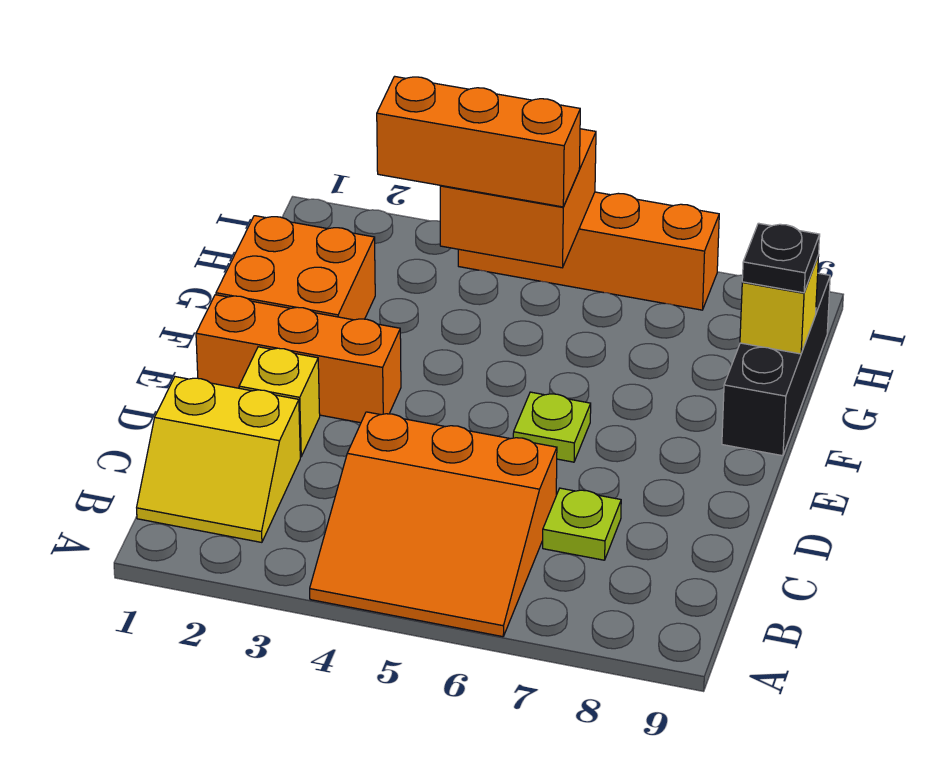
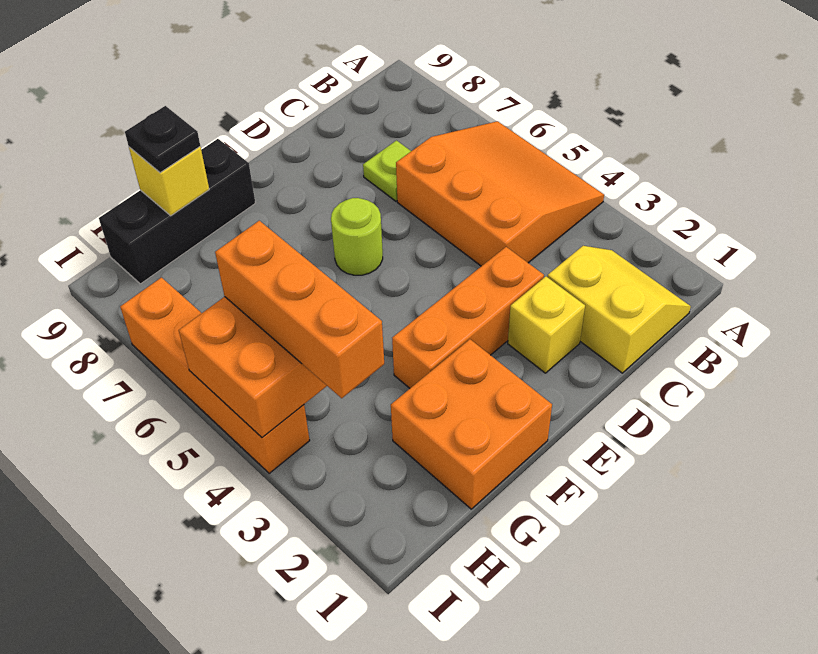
orange 1x3 brick [196,295,401,423] -> orange 1x3 brick turned to [392,247,544,388]
lime 1x1 plate [513,392,591,462] -> lime 1x1 round brick [331,198,383,275]

